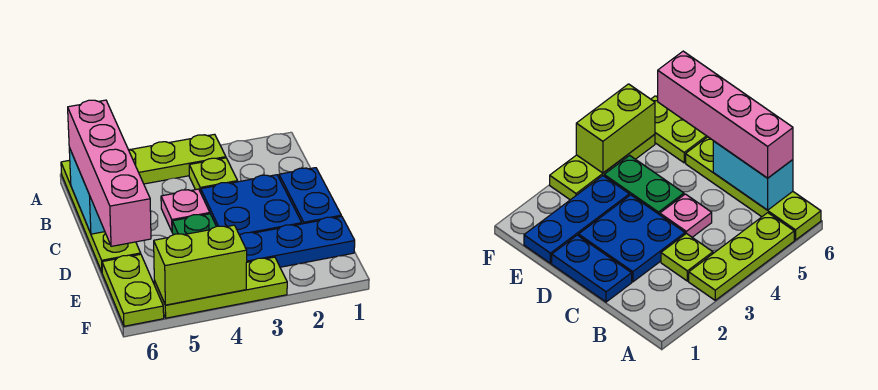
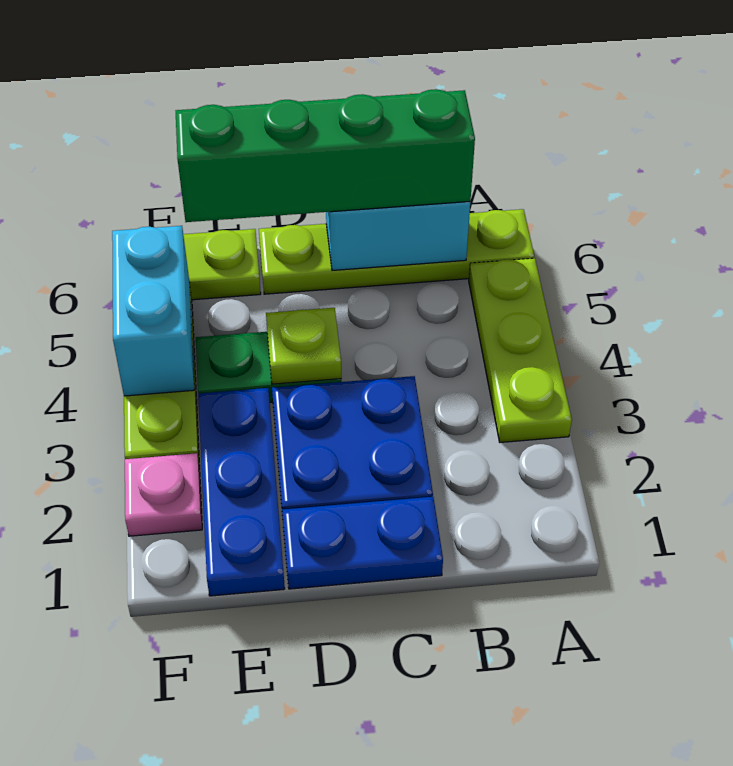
lime 1x1 plate [189,158,238,192] -> lime 1x1 plate moved to [266,308,341,384]
pink 1x4 brick [68,100,151,246] -> green 1x4 brick [176,89,475,222]
pink 1x1 plate [161,189,210,231] -> pink 1x1 plate moved to [125,453,202,536]
lime 1x2 brick [154,225,247,305] -> cyan 1x2 brick [112,226,194,396]

